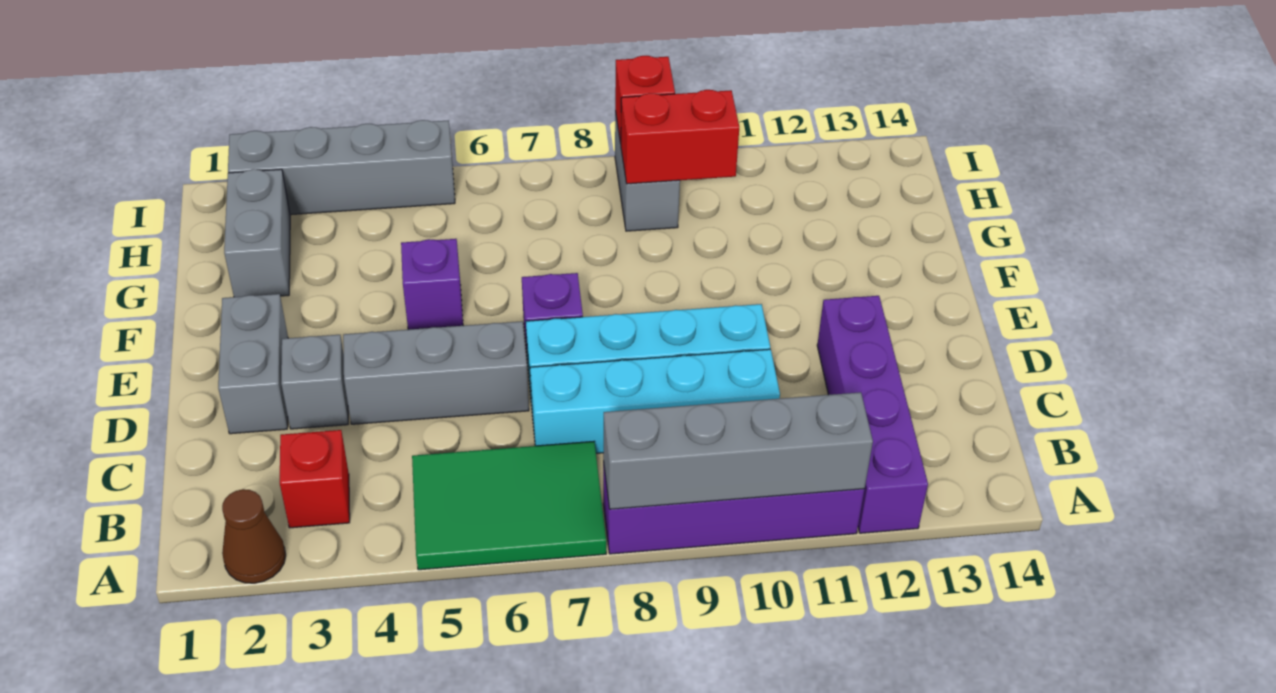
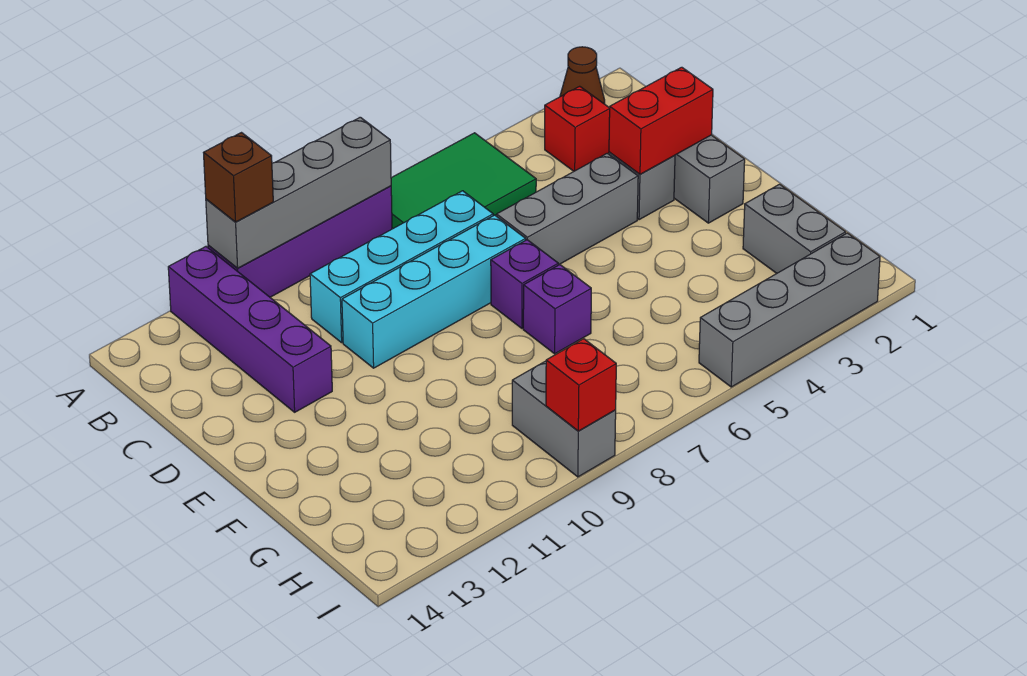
none -> brown 1x1 brick [204,133,273,222]
purple 1x1 brick [401,239,463,330] -> purple 1x1 brick moved to [523,265,591,354]
red 1x2 brick [621,90,739,184] -> red 1x2 brick moved to [609,67,713,174]

